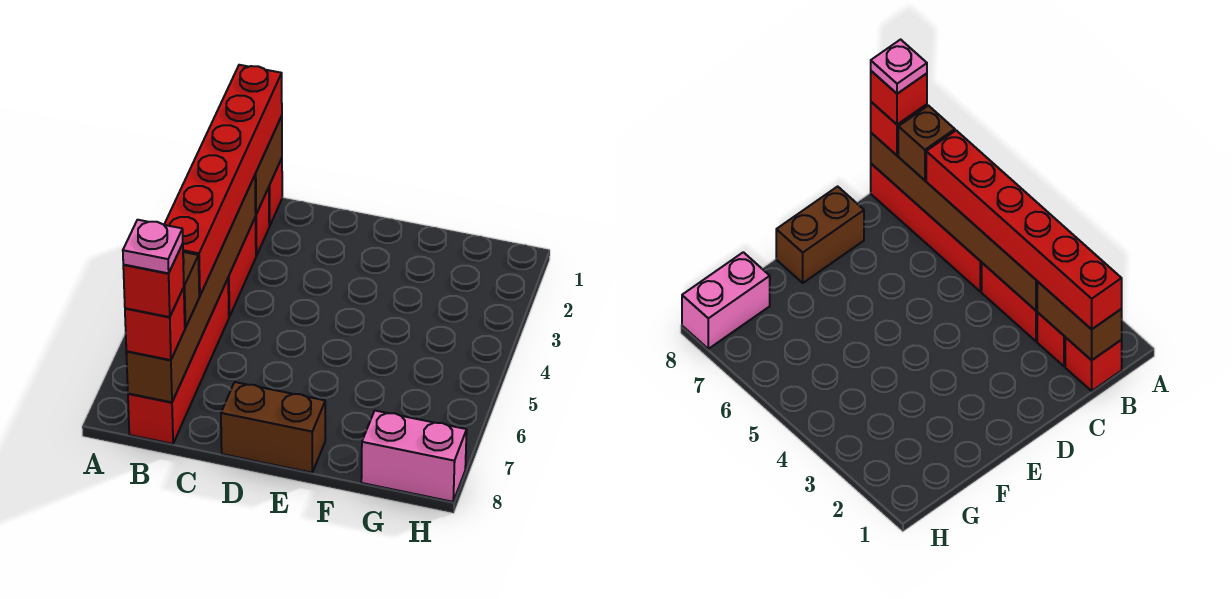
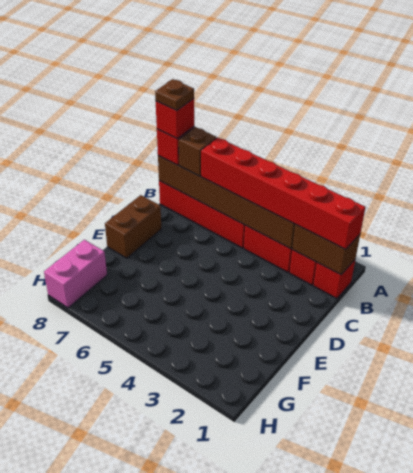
pink 1x1 plate [123,220,183,273] -> brown 1x1 plate [155,79,194,111]

